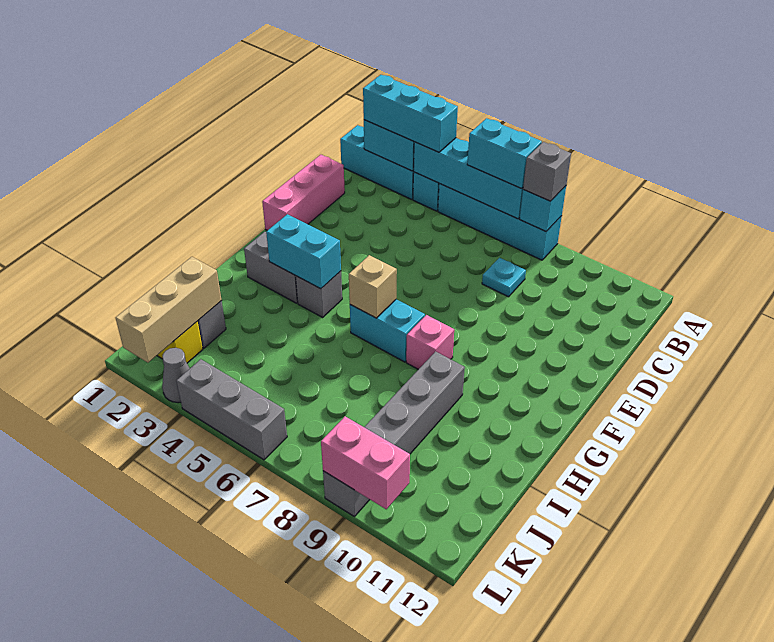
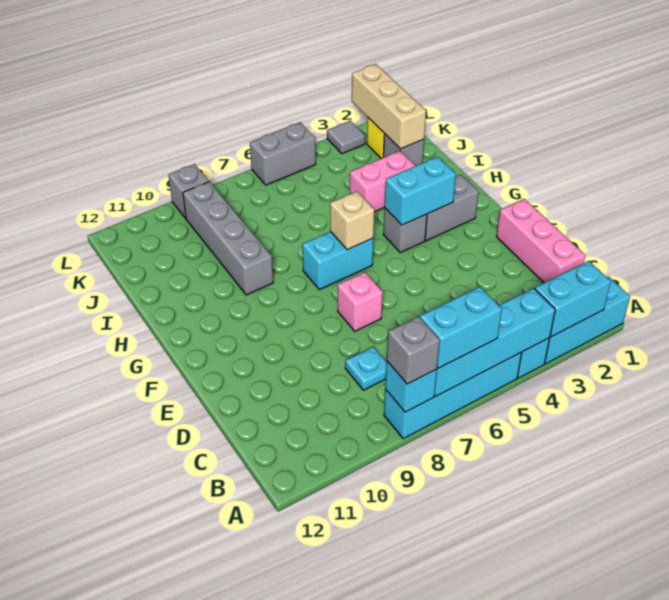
cyan 1x3 brick [363,75,458,152] -> none
pink 1x1 brick [406,315,454,369] -> pink 1x1 brick moved to [338,272,383,331]
grey 1x1 cone [162,348,190,403] -> grey 1x1 tile [327,121,365,154]
grey 1x3 brick [176,359,287,460] -> grey 1x2 brick [250,122,316,185]
pink 1x2 brick [321,416,410,509] -> pink 1x2 brick moved to [350,151,415,212]

